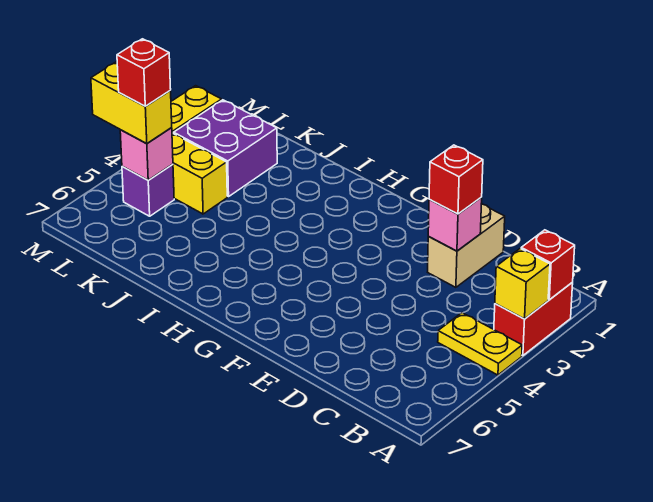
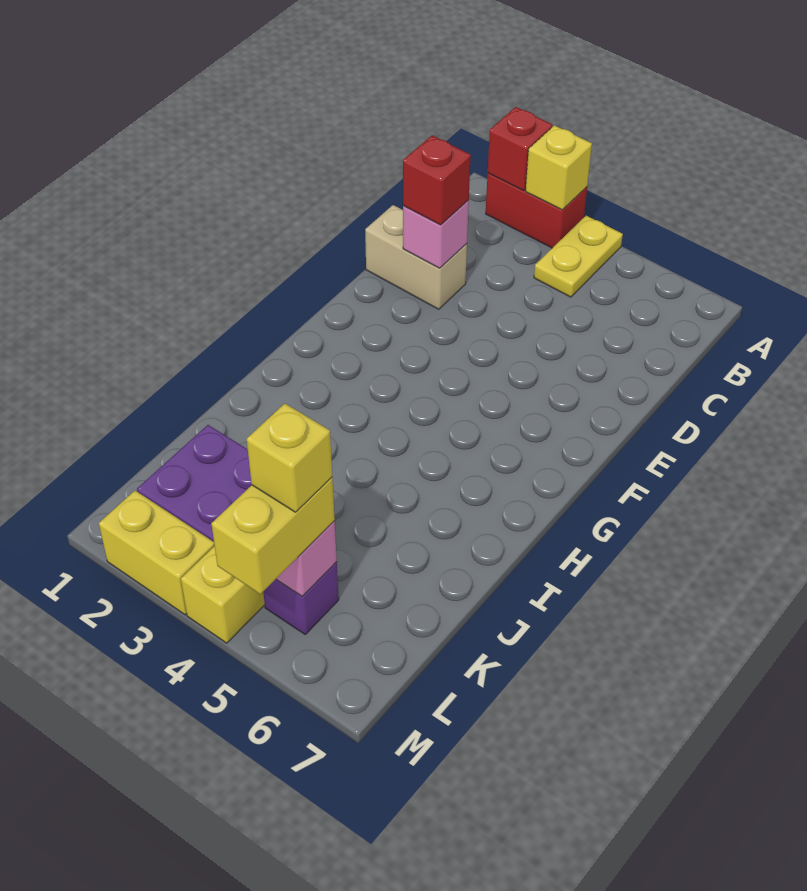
red 1x1 brick [117,39,171,106] -> yellow 1x1 brick [247,404,332,512]

